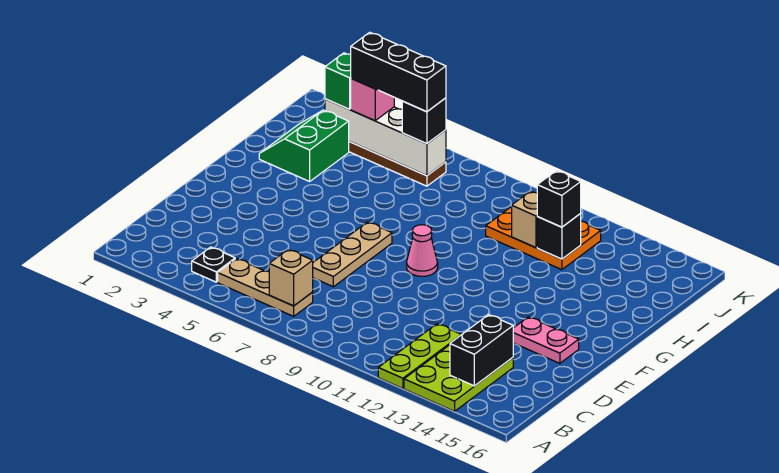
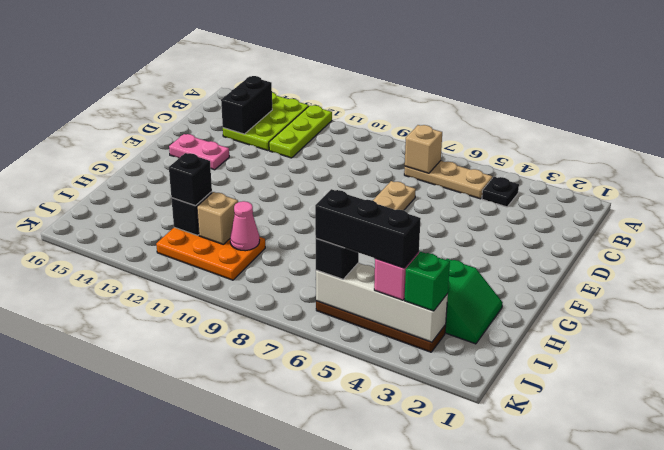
pink 1x1 cone [407,225,438,276] -> pink 1x1 cone moved to [230,201,260,251]

